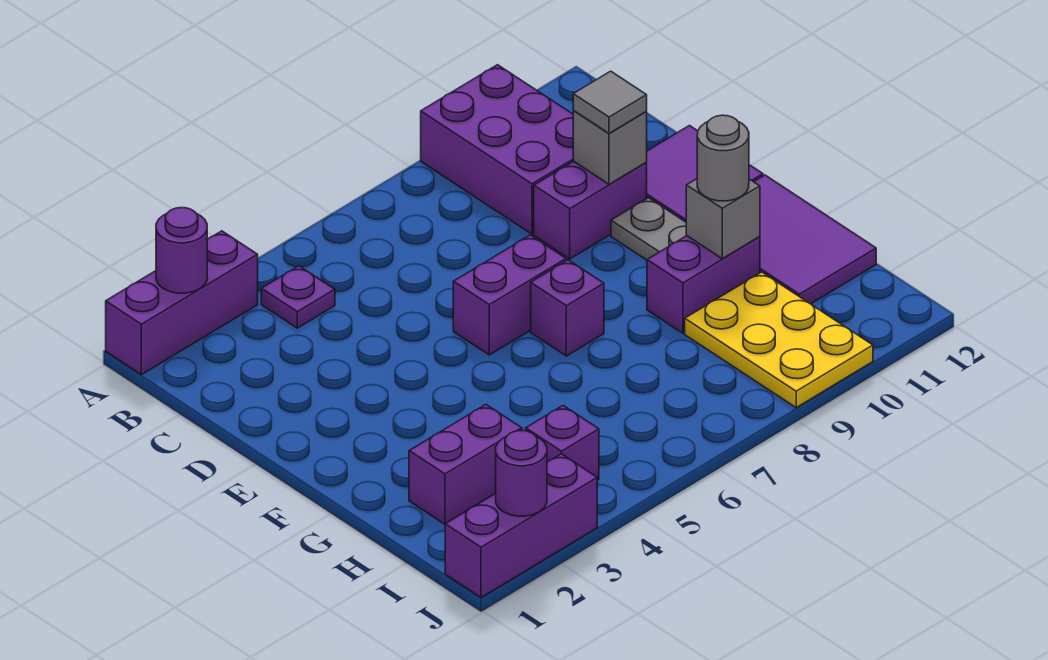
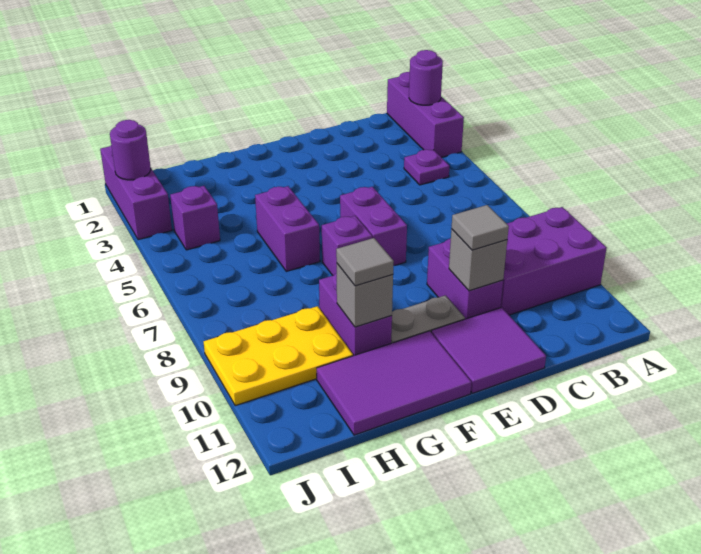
grey 1x1 round brick [697,115,749,201] -> grey 1x1 tile [336,238,394,286]
purple 1x2 brick [409,405,522,524] -> purple 1x2 brick moved to [255,186,320,271]

